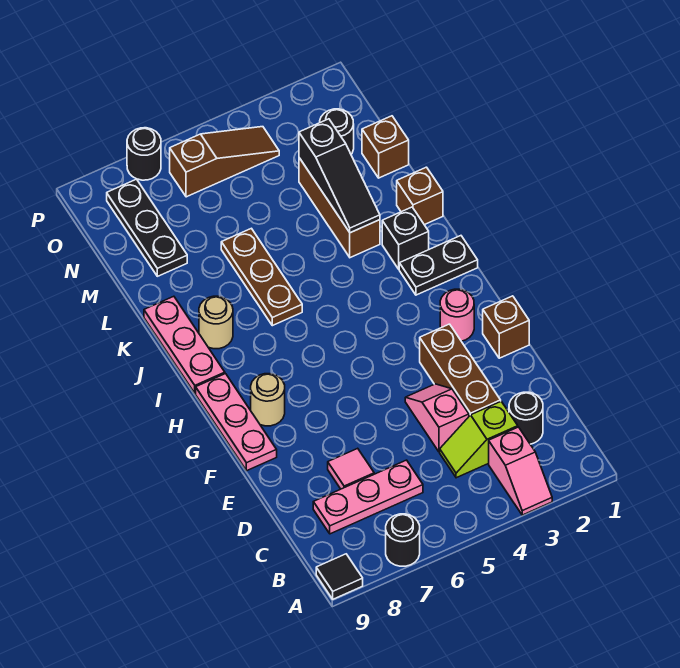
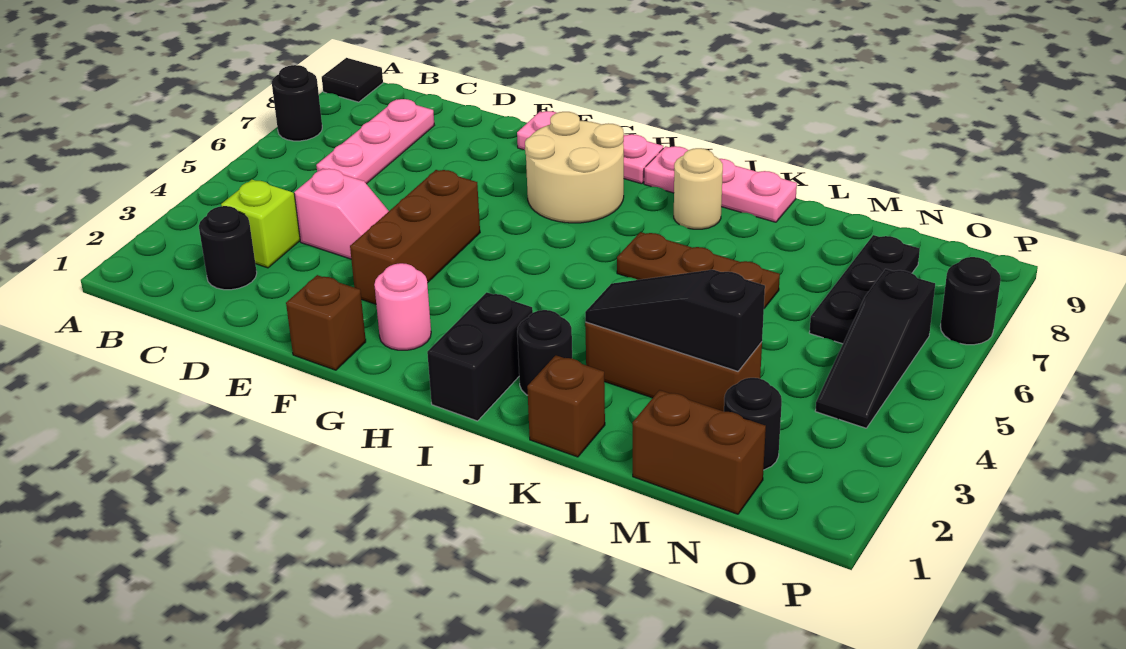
pink 1x2 slope [489,427,552,515] -> none
brown 1x3 brick [420,324,501,416] -> brown 1x3 brick turned to [350,170,480,304]
pink 1x1 tile [328,448,374,489] -> none
tan 1x1 round brick [251,374,285,426] -> tan 2x2 round brick [525,112,624,223]
black 1x2 plate [399,236,478,295] -> black 1x2 brick [427,292,533,421]
black 1x1 brick [382,207,429,269] -> black 1x1 round brick [517,310,572,395]
brown 1x1 brick [362,116,409,178] -> brown 1x2 brick [633,390,766,514]
black 1x3 plate [107,179,187,276] -> black 1x3 plate turned to [809,235,920,344]
brown 1x3 slope [170,127,279,197] -> black 1x3 slope [815,269,935,428]

